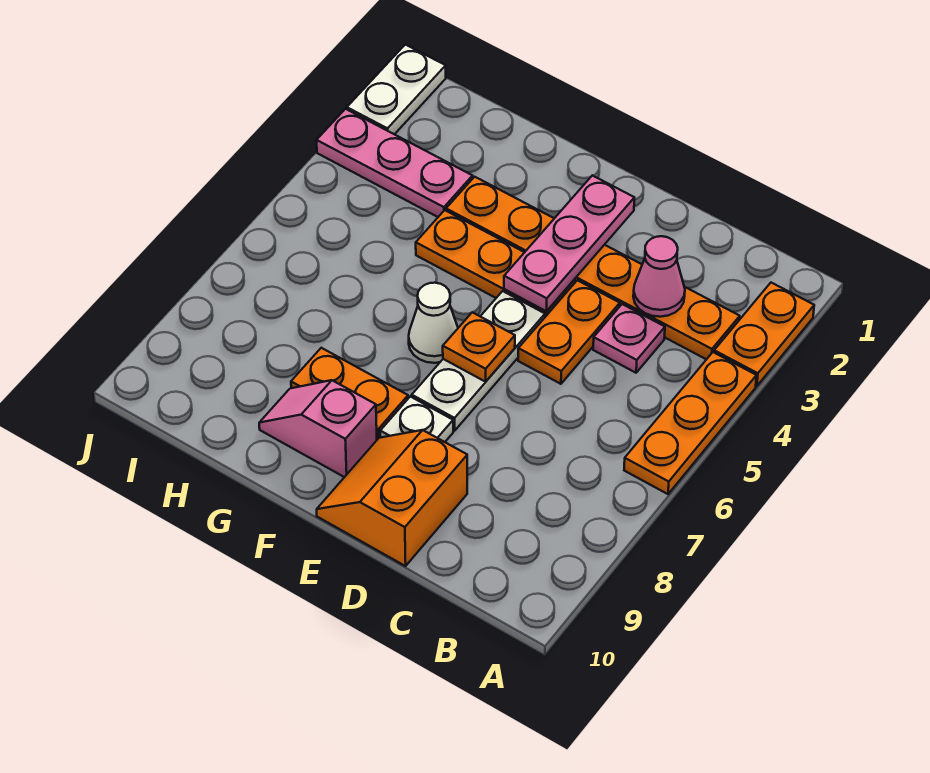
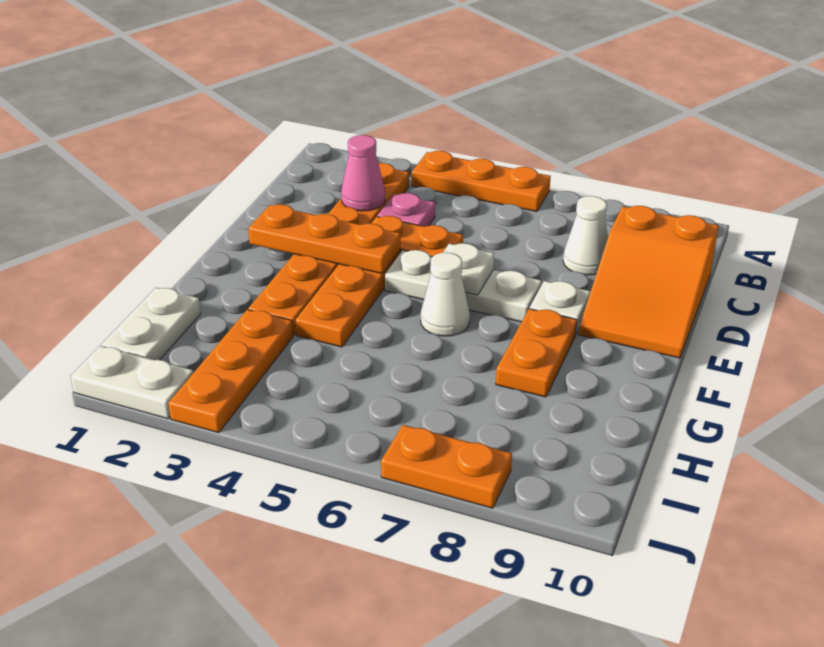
orange 1x2 plate [714,283,814,386] -> orange 1x2 plate moved to [381,425,512,508]
none -> white 1x1 cone [563,196,608,275]
orange 2x2 slope [317,430,467,566] -> orange 2x3 slope [579,206,719,358]
pink 1x3 plate [504,175,634,312] -> orange 1x3 plate [248,204,401,274]
orange 1x1 plate [443,312,515,382] -> white 1x1 plate [443,243,494,295]
pink 1x2 slope [259,380,377,477] -> none
none -> white 1x2 plate [101,288,201,360]
pink 1x3 plate [317,109,473,217] -> orange 1x3 plate [168,310,293,433]

